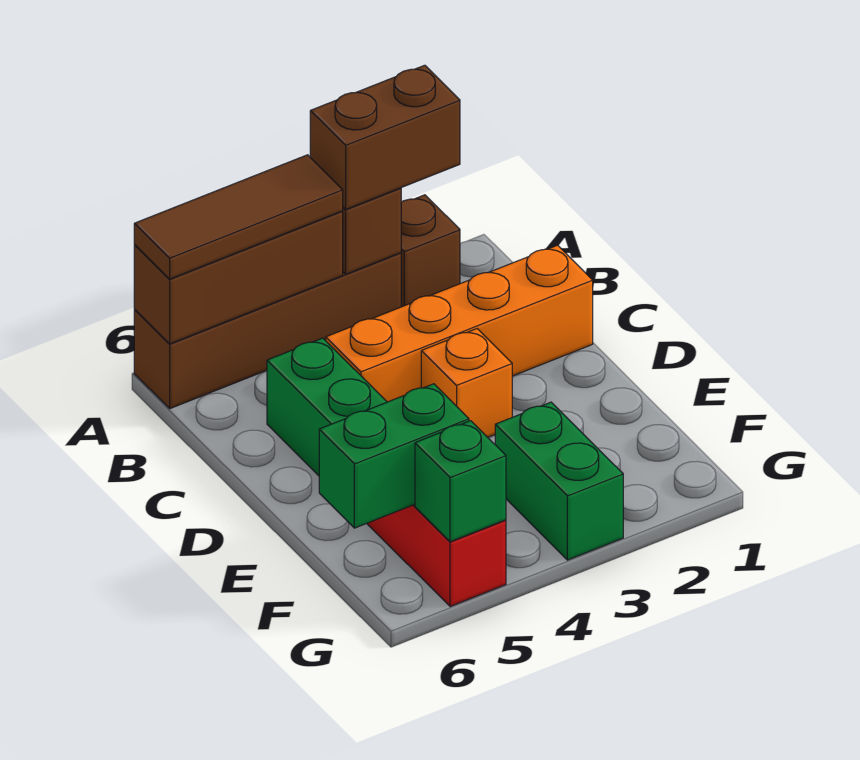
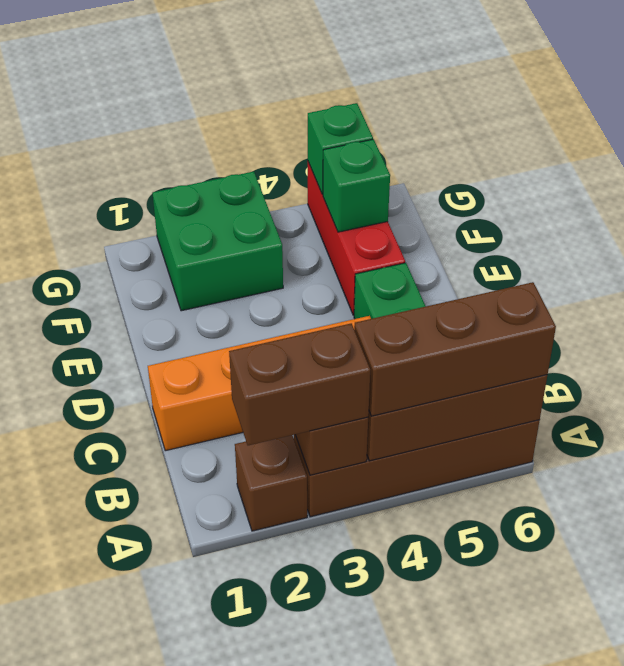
brown 1x3 tile [134,155,343,279] -> brown 1x3 brick [354,282,556,416]
orange 1x1 brick [421,329,512,437] -> none
green 1x2 brick [495,402,623,560] -> green 2x2 brick [153,172,283,311]
green 1x2 brick [319,384,469,528] -> green 1x1 brick [323,139,390,232]

